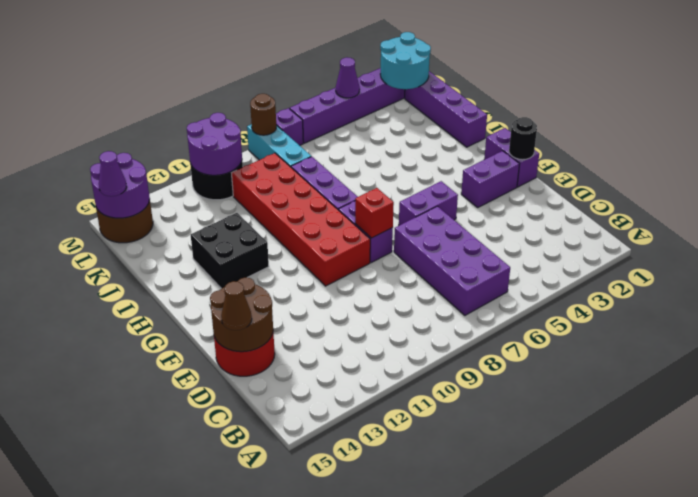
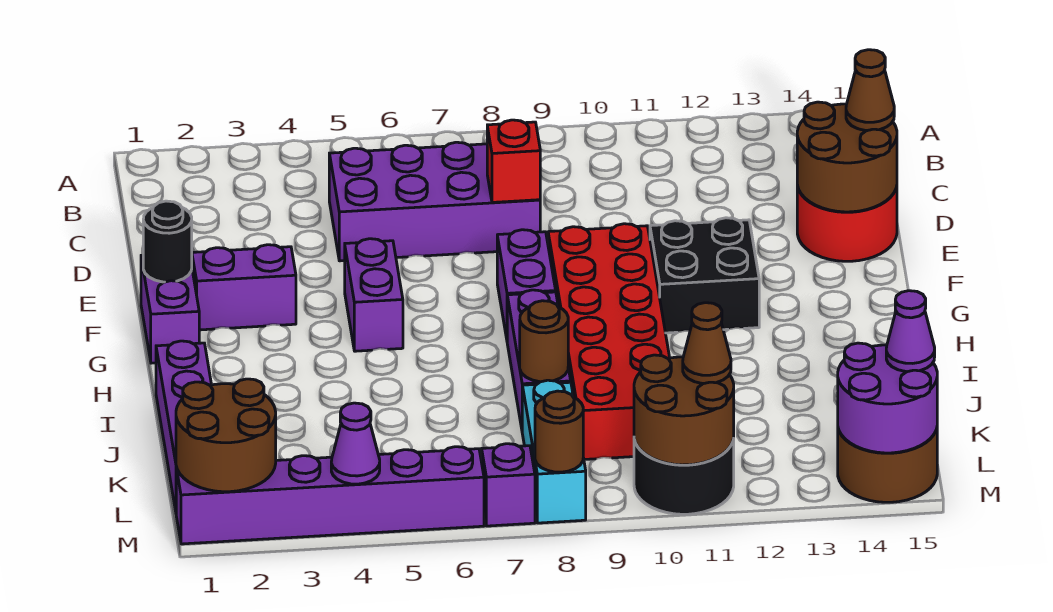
purple 2x4 brick [394,206,510,315] -> purple 2x4 brick turned to [329,142,540,261]
purple 1x2 brick [399,181,458,225] -> purple 1x2 brick turned to [345,239,403,351]
red 1x1 brick [355,188,394,238] -> red 1x1 brick moved to [487,120,540,202]
black 2x2 brick [191,213,269,289] -> black 2x2 brick moved to [650,218,759,333]
none -> brown 1x1 round brick [520,301,568,382]
cyan 2x2 round brick [380,32,431,89] -> brown 2x2 round brick [176,379,276,492]
purple 2x2 round brick [187,113,242,175] -> brown 2x2 round brick [634,355,734,465]
none -> brown 1x1 cone [683,303,731,383]

